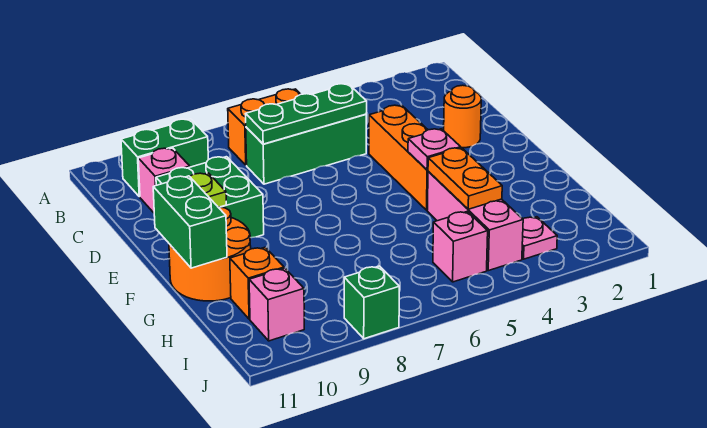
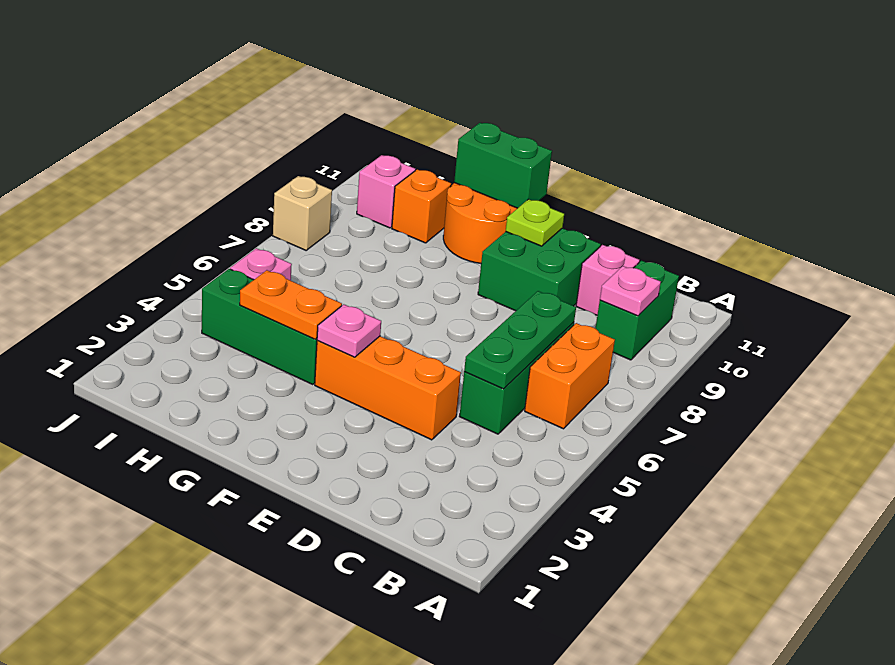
orange 1x1 round brick [444,85,481,148] -> none
pink 1x3 brick [427,172,523,271] -> green 1x3 brick [202,269,317,385]
pink 1x1 plate [522,217,557,259] -> pink 1x1 plate moved to [600,266,661,316]
green 1x1 brick [344,266,399,339] -> tan 1x1 brick [273,176,332,250]

